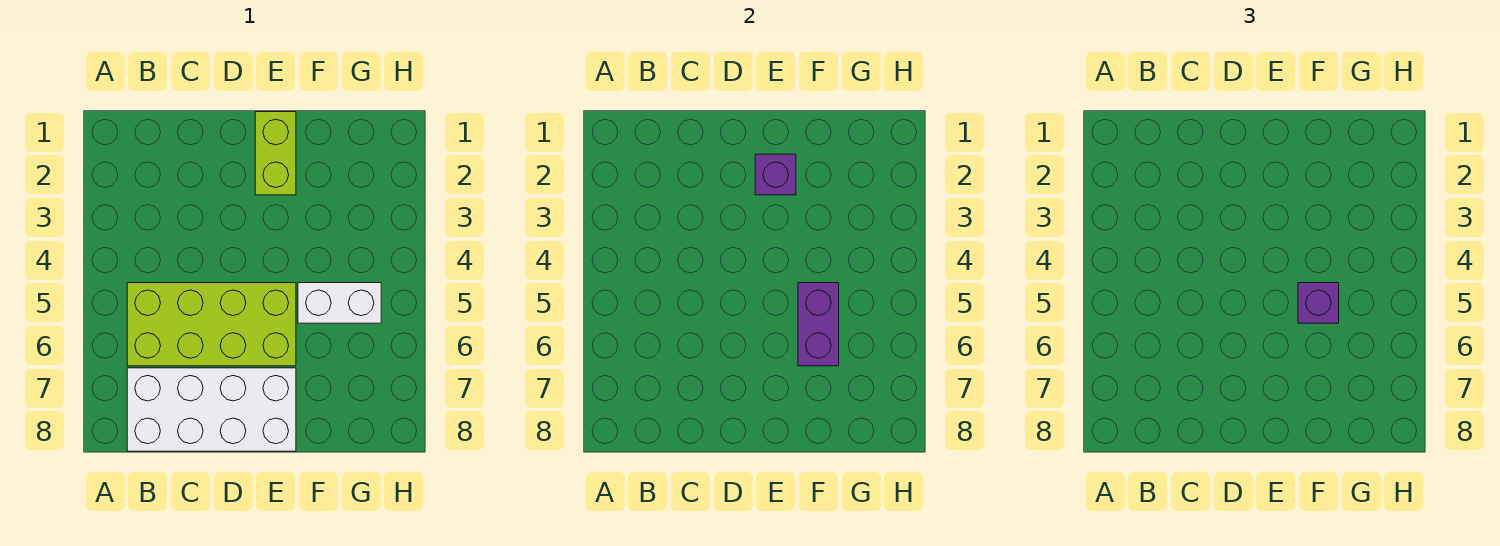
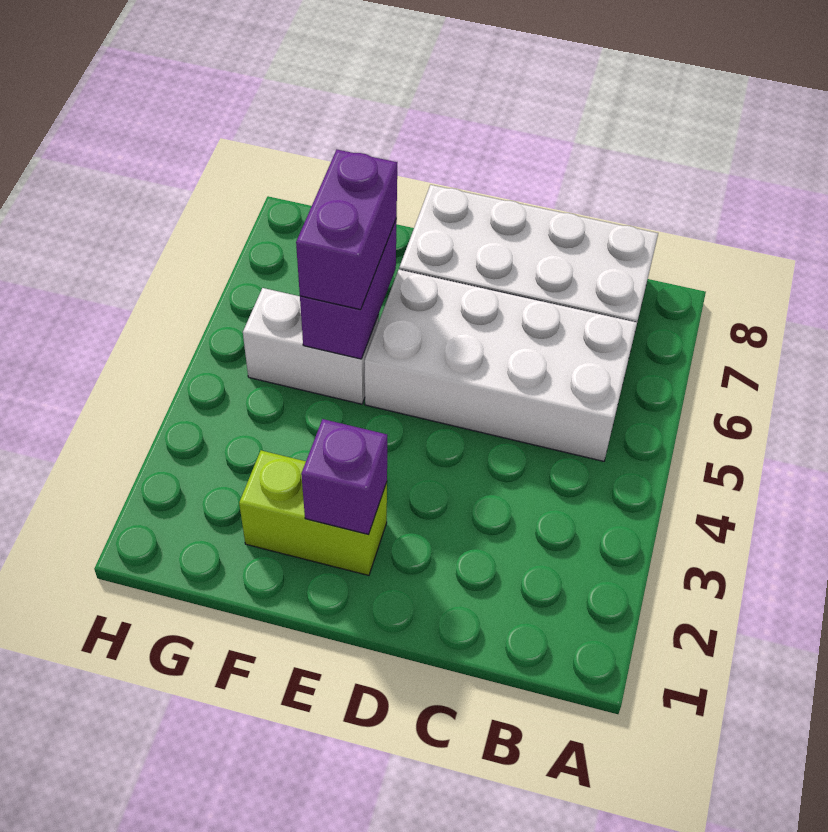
lime 2x4 brick [127,283,296,366] -> white 2x4 brick [365,270,637,461]
lime 1x2 brick [255,112,296,195] -> lime 1x2 brick turned to [239,450,387,575]
purple 1x1 brick [1298,283,1339,323] -> purple 1x2 brick [296,150,397,310]

